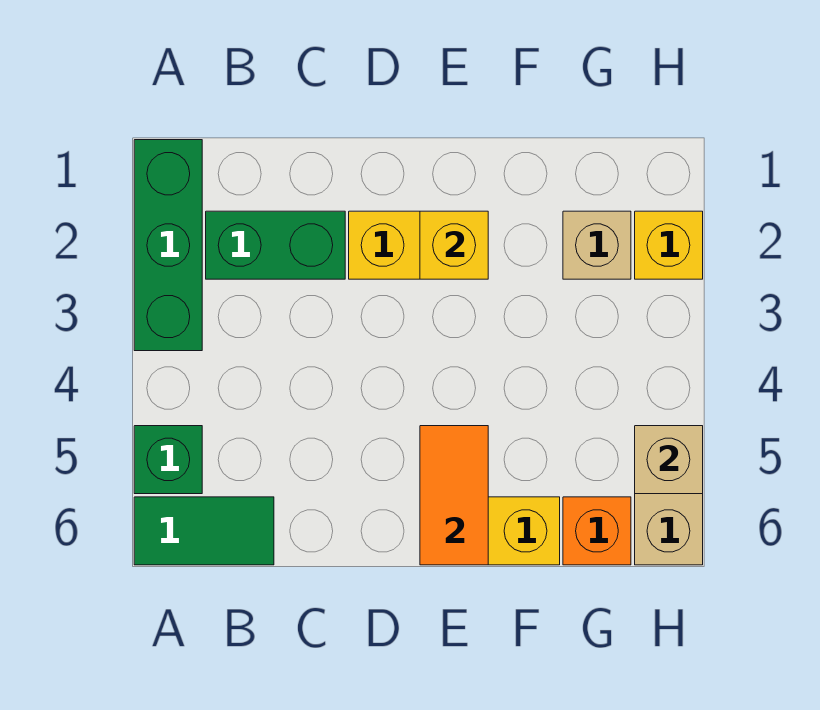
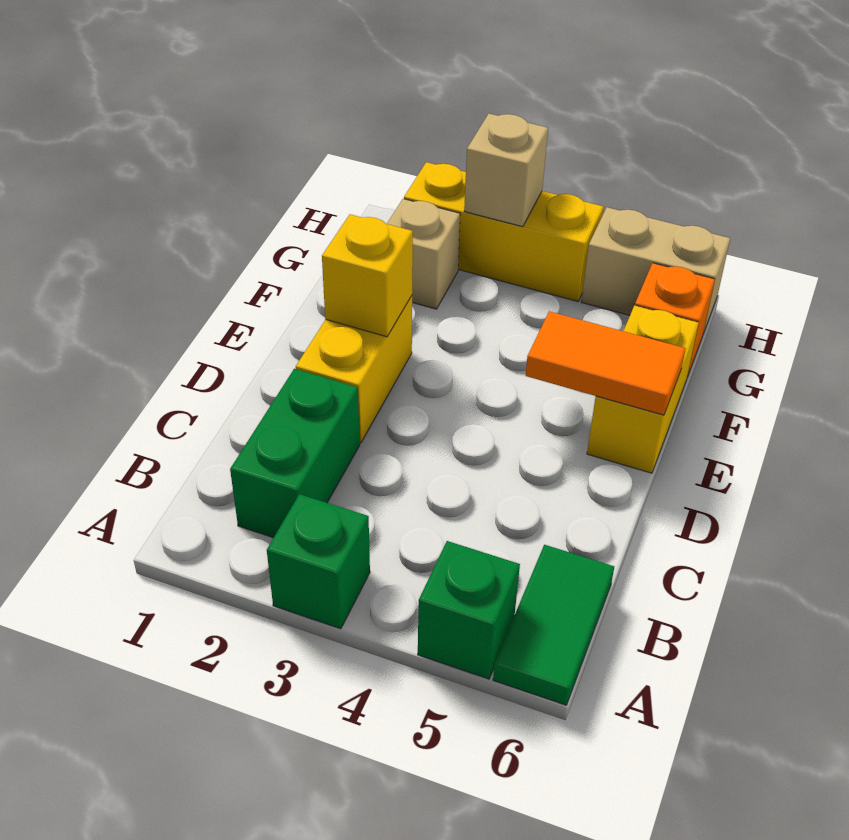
green 1x3 brick [134,140,202,351] -> green 1x1 brick [267,494,370,629]
yellow 1x1 brick [635,211,703,279] -> yellow 1x3 brick [404,162,603,301]
tan 1x1 brick [635,426,703,494] -> tan 1x1 brick moved to [464,114,548,227]

